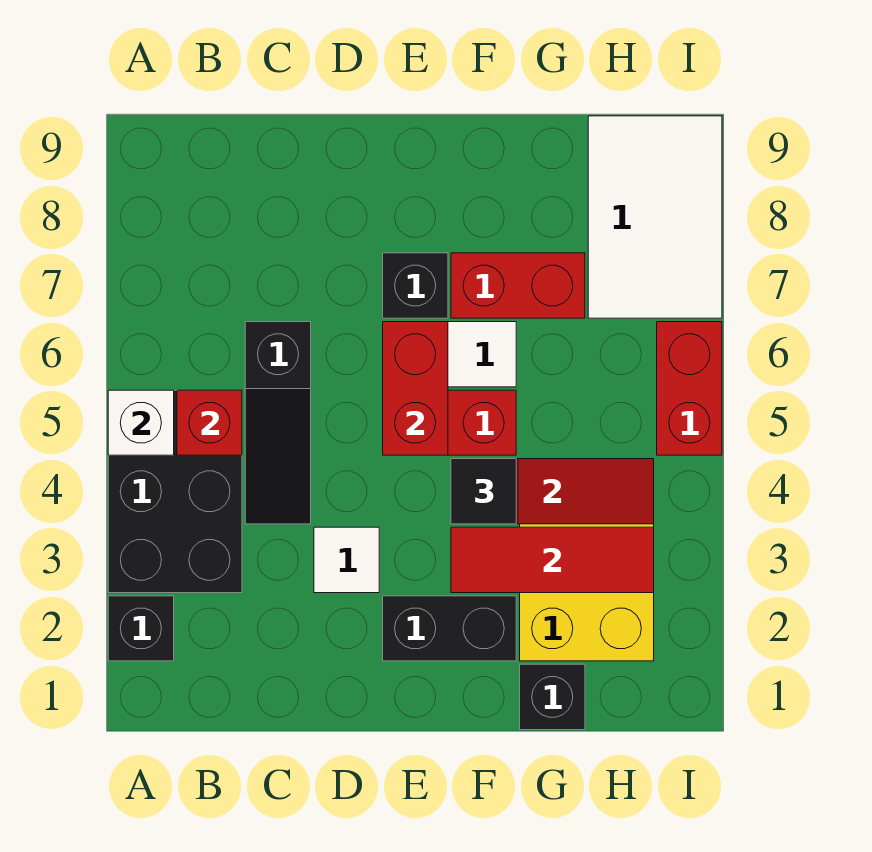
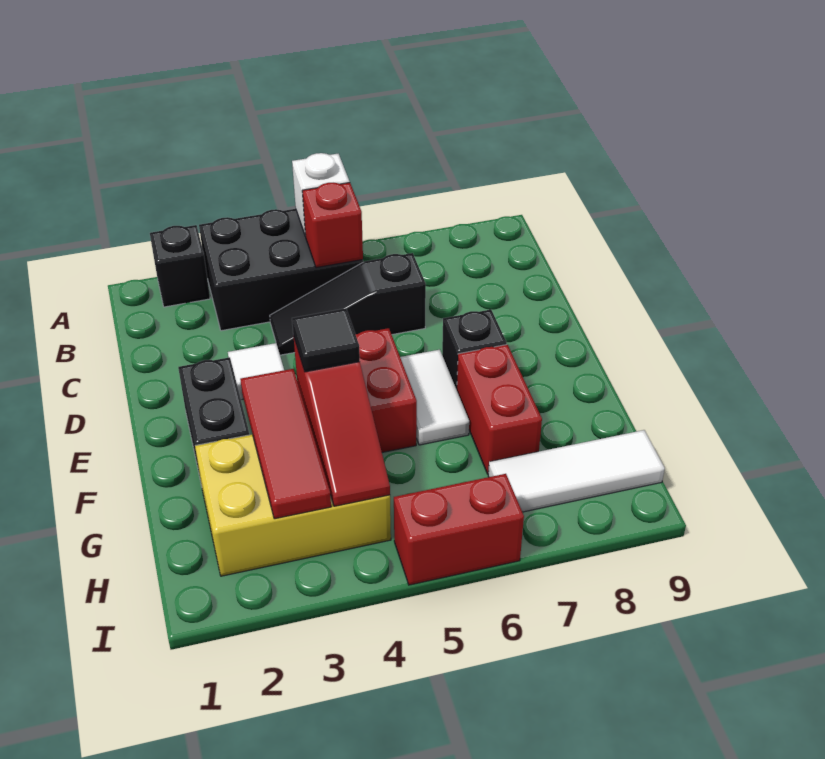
red 1x2 brick [383,322,448,455] -> none
black 1x1 brick [520,664,585,730] -> none
white 2x3 tile [588,116,722,318] -> white 1x3 tile [488,430,665,512]

